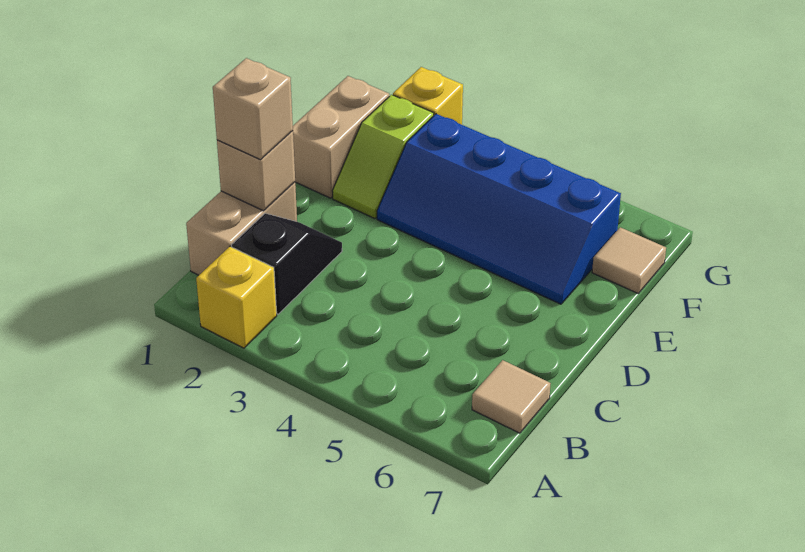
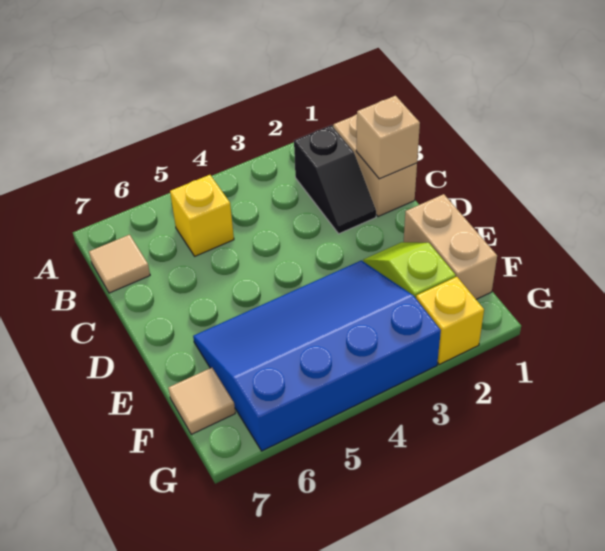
yellow 1x1 brick [196,247,277,348] -> yellow 1x1 brick moved to [170,175,234,256]
tan 1x1 brick [213,58,293,160] -> none
blue 2x4 slope [377,114,621,304] -> blue 3x4 slope [193,260,441,451]

